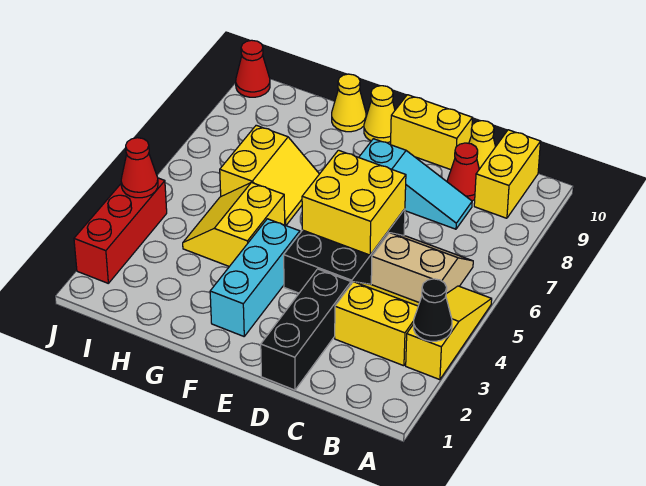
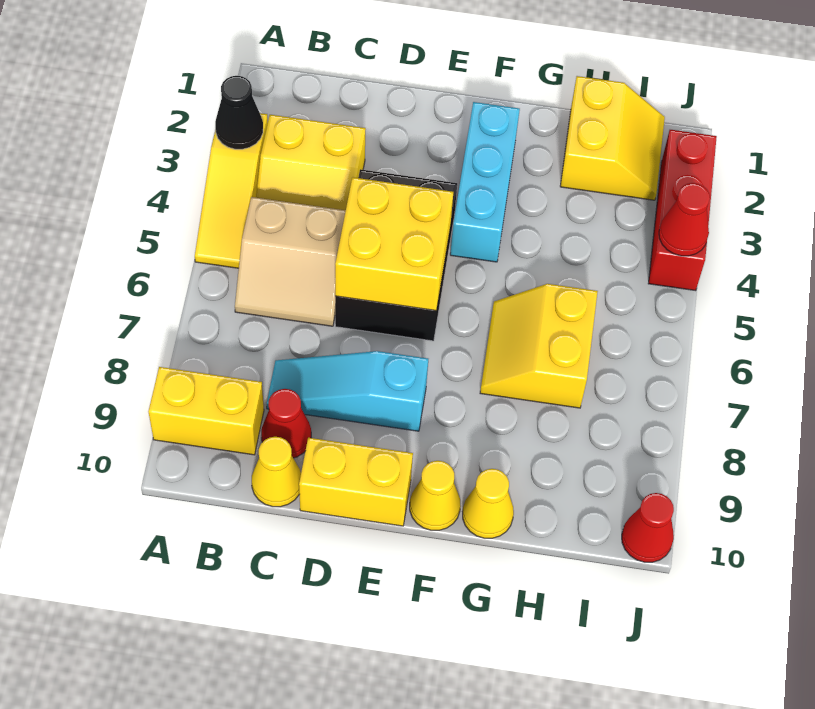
yellow 1x2 brick [474,130,541,218] -> yellow 1x2 brick turned to [148,367,264,455]
black 1x3 brick [261,269,351,390] -> none
yellow 2x2 slope [183,182,285,267] -> yellow 2x2 slope moved to [560,76,665,200]

